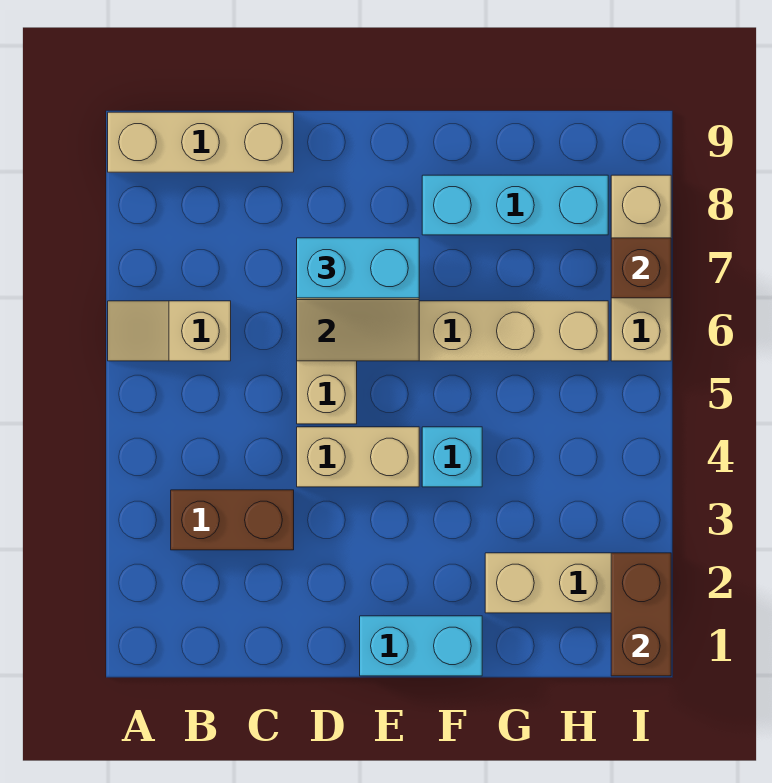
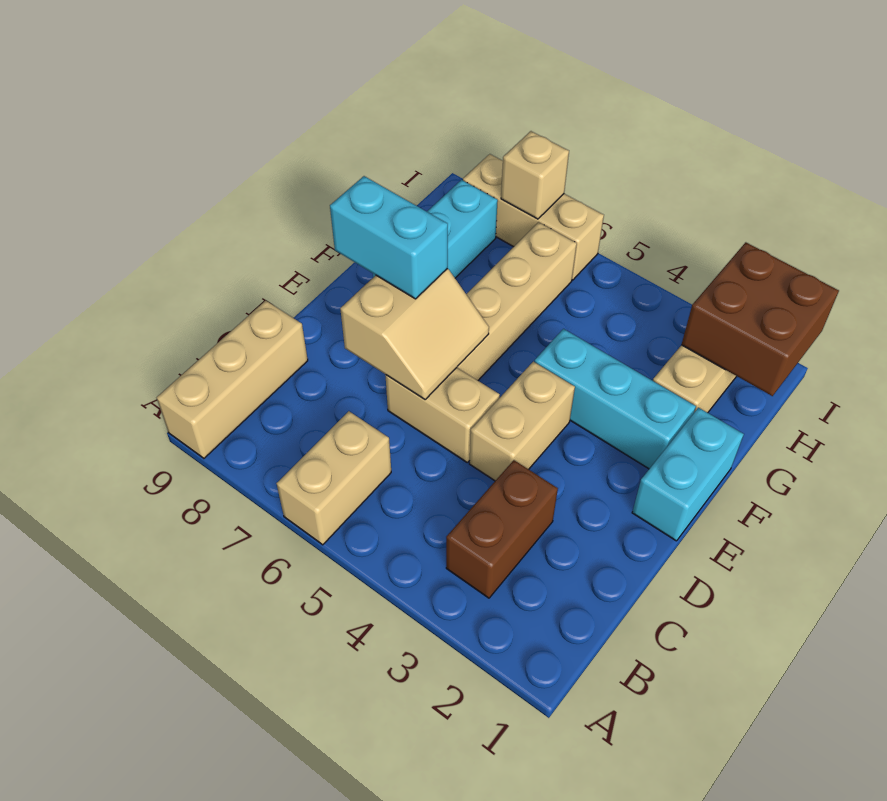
tan 1x2 slope [108,301,231,361] -> tan 1x2 brick [277,411,391,545]
cyan 1x2 brick [297,238,419,298] -> cyan 1x2 brick turned to [330,176,448,299]
cyan 1x1 brick [422,427,482,487] -> cyan 1x3 brick [535,329,696,469]
brown 1x2 brick [611,553,671,676] -> brown 2x2 brick [682,242,839,396]
brown 1x1 brick [611,238,671,298] -> tan 1x1 brick [501,131,569,219]

